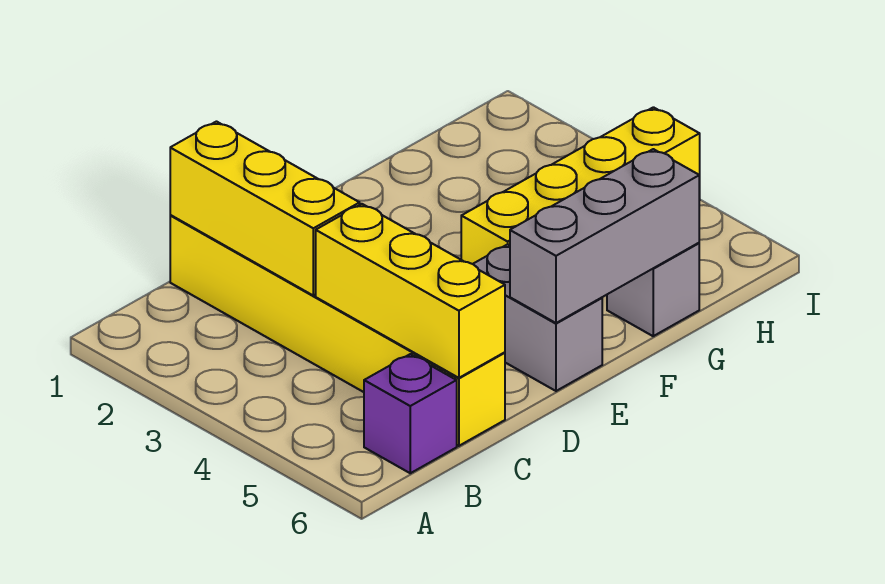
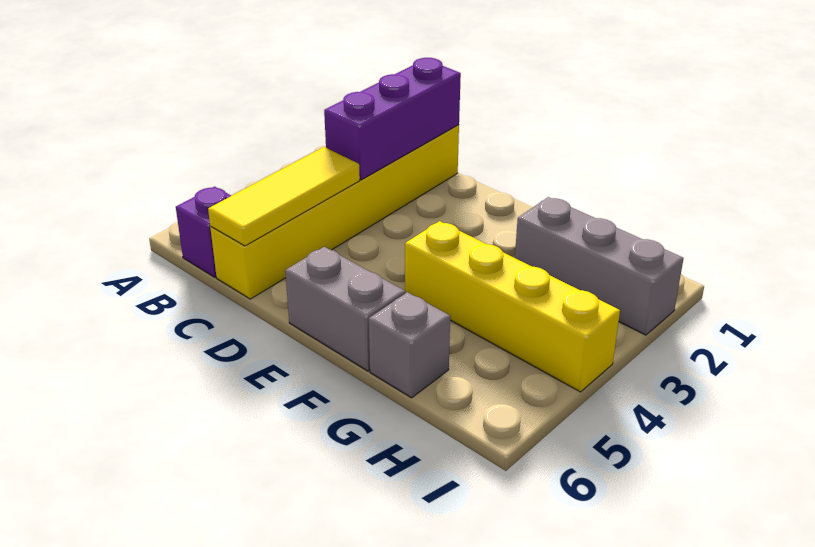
yellow 1x3 brick [170,122,360,296] -> purple 1x3 brick [324,58,461,180]
yellow 1x3 brick [316,204,505,378] -> yellow 1x3 tile [208,147,360,246]
grey 1x2 brick [474,244,602,391] -> grey 1x2 brick turned to [285,247,405,371]
grey 1x3 brick [510,149,699,323] -> grey 1x3 brick moved to [515,197,684,335]

